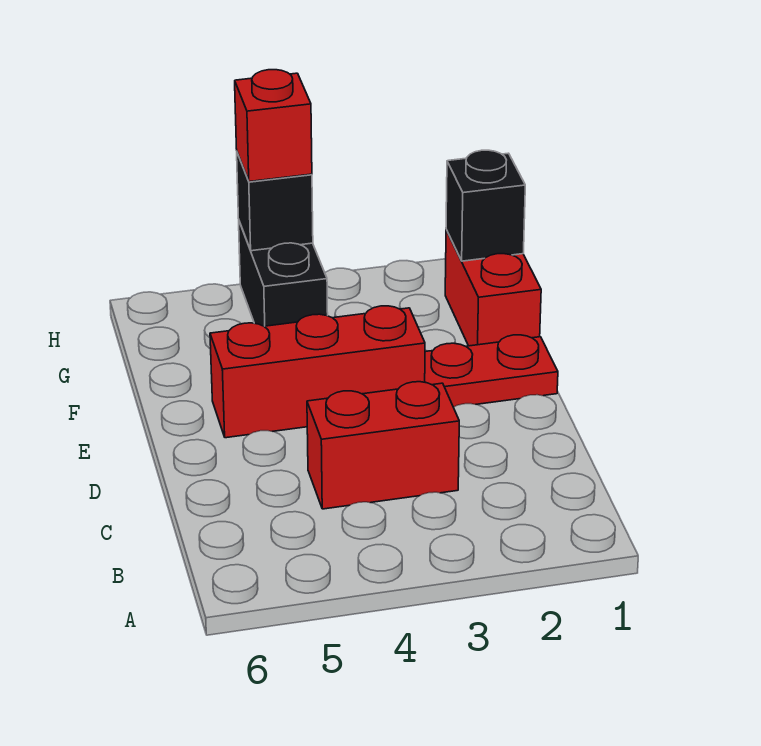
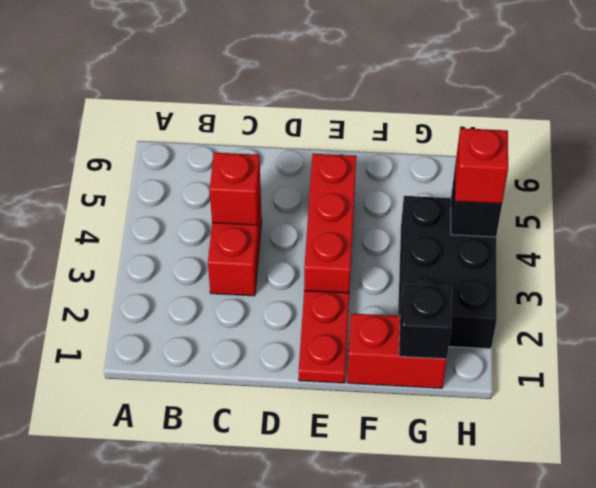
none -> red 1x1 brick [210,152,261,225]
black 1x2 brick [239,221,328,326] -> black 2x3 brick [398,196,497,349]

